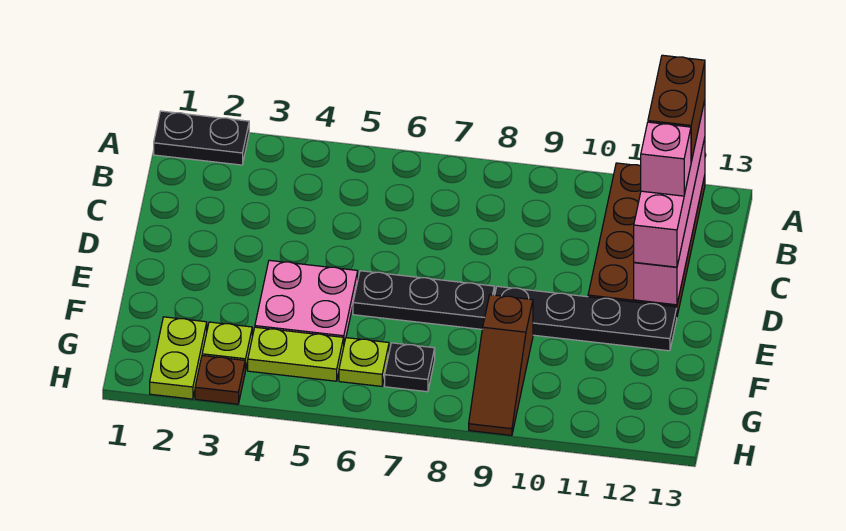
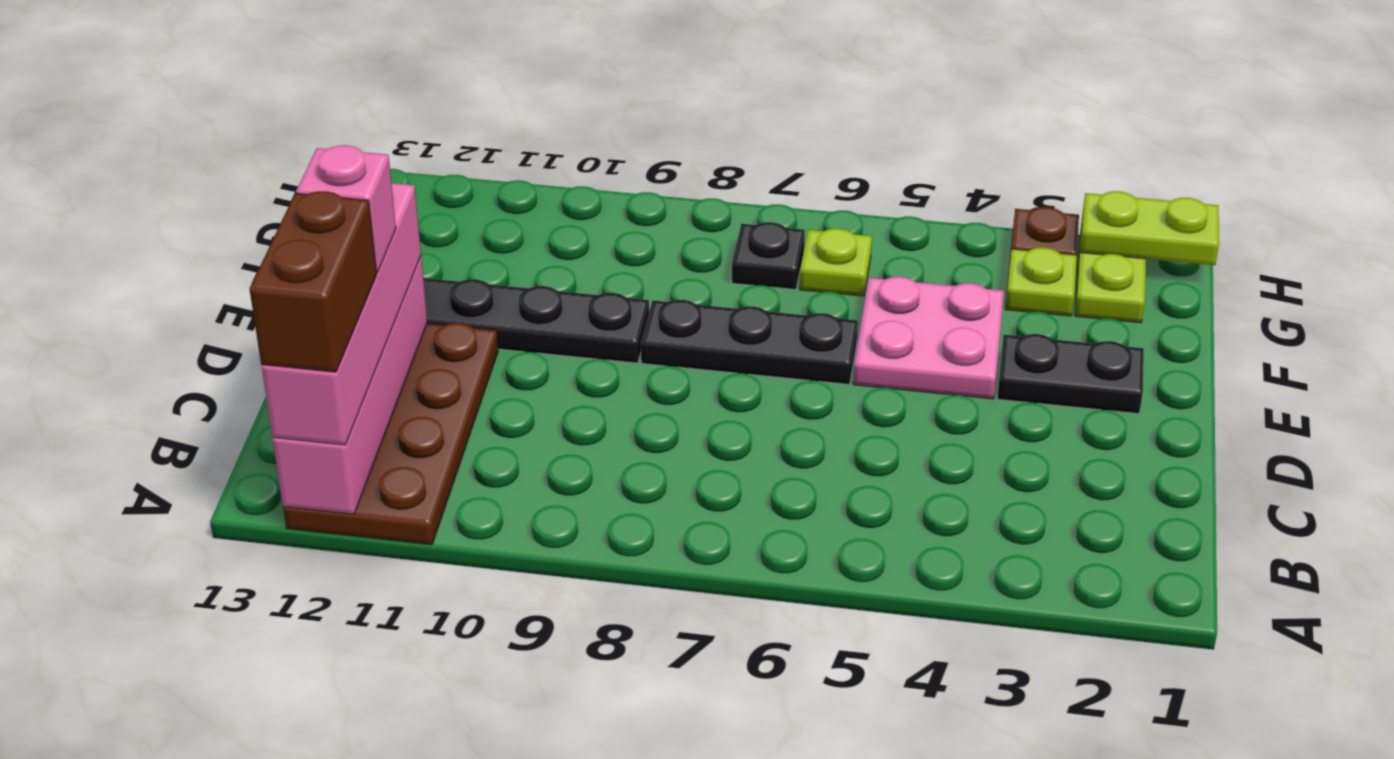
black 1x2 plate [154,111,249,165] -> black 1x2 plate moved to [997,334,1144,414]
brown 1x3 slope [469,295,533,435] -> none
lime 1x2 plate [248,327,344,381] -> lime 1x2 plate moved to [1080,191,1219,265]

